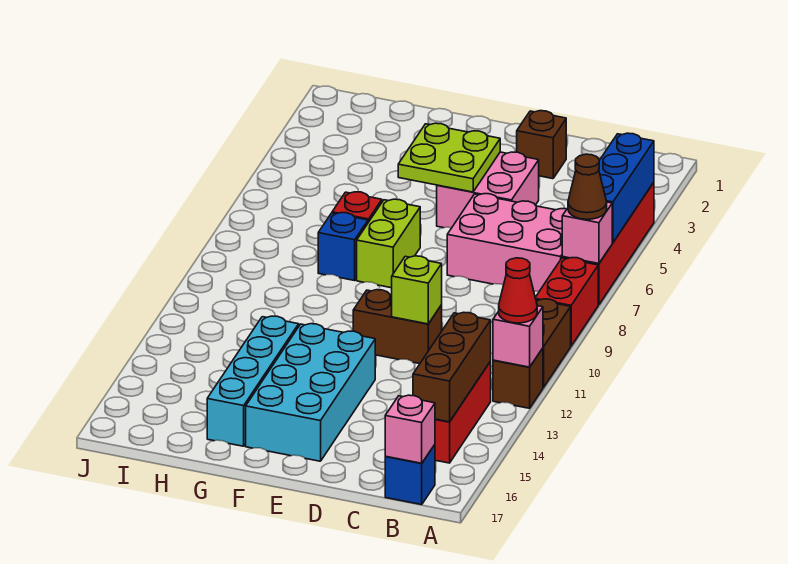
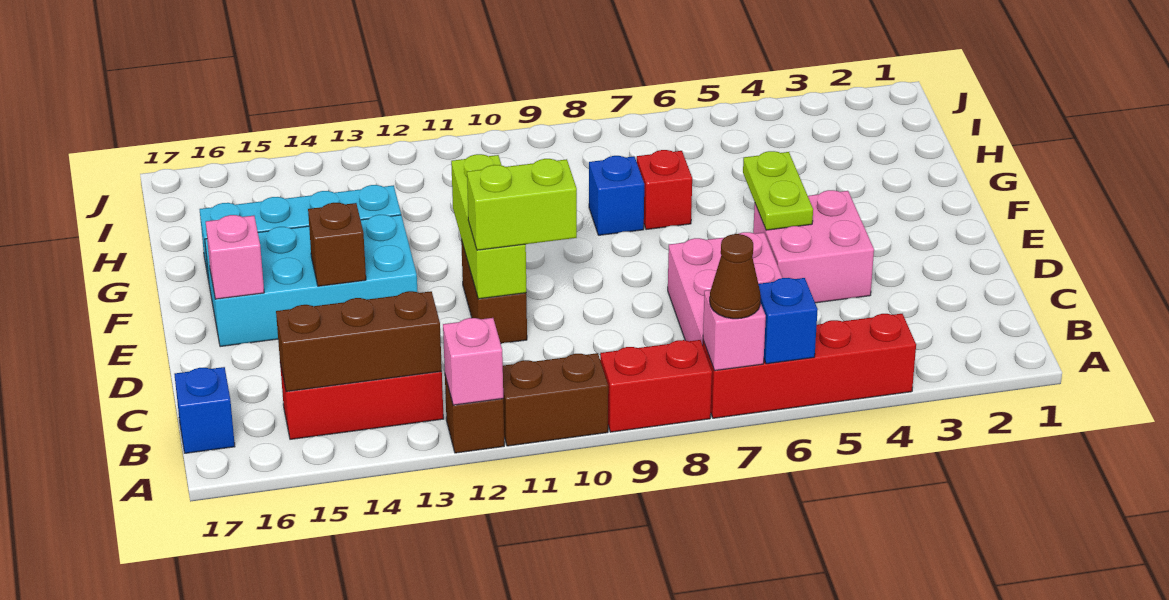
blue 1x3 brick [599,133,654,243] -> blue 1x1 brick [759,278,818,364]
red 1x1 cone [499,258,537,323] -> none
pink 1x1 brick [385,395,435,463] -> pink 1x1 brick moved to [206,215,264,299]
brown 1x1 brick [517,111,566,179] -> brown 1x1 brick moved to [308,203,366,286]
lime 1x1 brick [392,256,442,324] -> lime 1x3 brick [451,154,526,299]
lime 2x2 plate [398,123,500,192] -> lime 1x2 plate [743,151,813,230]
lime 1x2 brick [357,199,420,288] -> lime 1x2 brick moved to [467,159,577,250]

